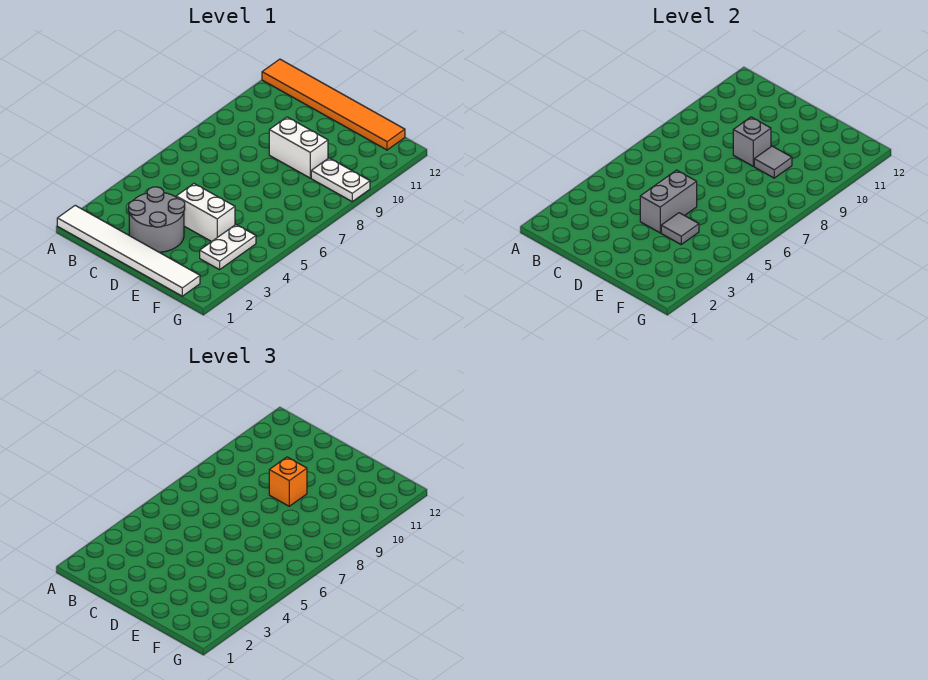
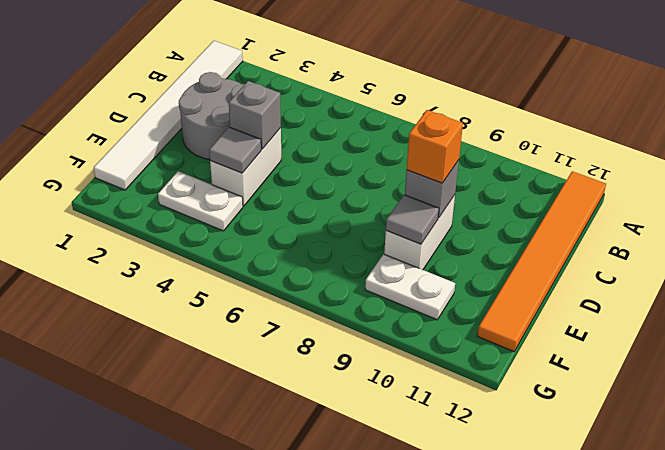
grey 1x2 brick [640,170,697,233] -> grey 1x1 brick [229,81,281,149]
white 1x2 plate [311,158,370,202] -> white 1x2 plate turned to [365,254,455,320]

